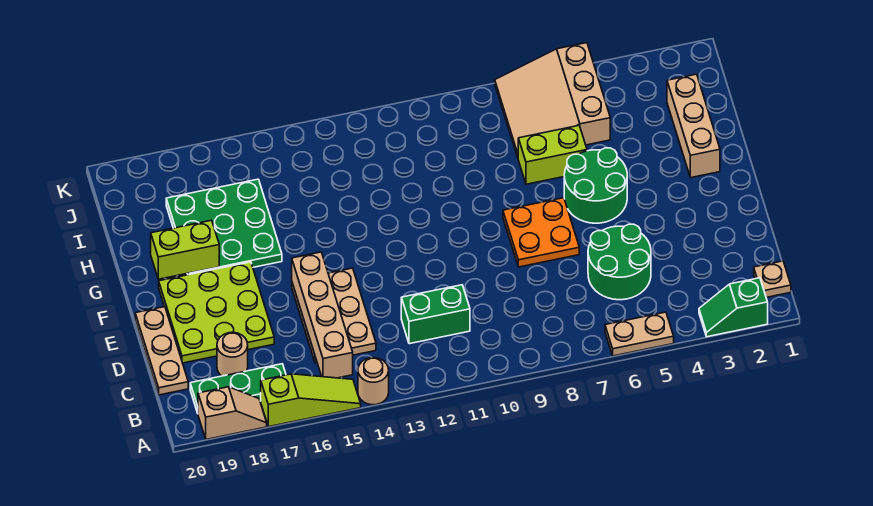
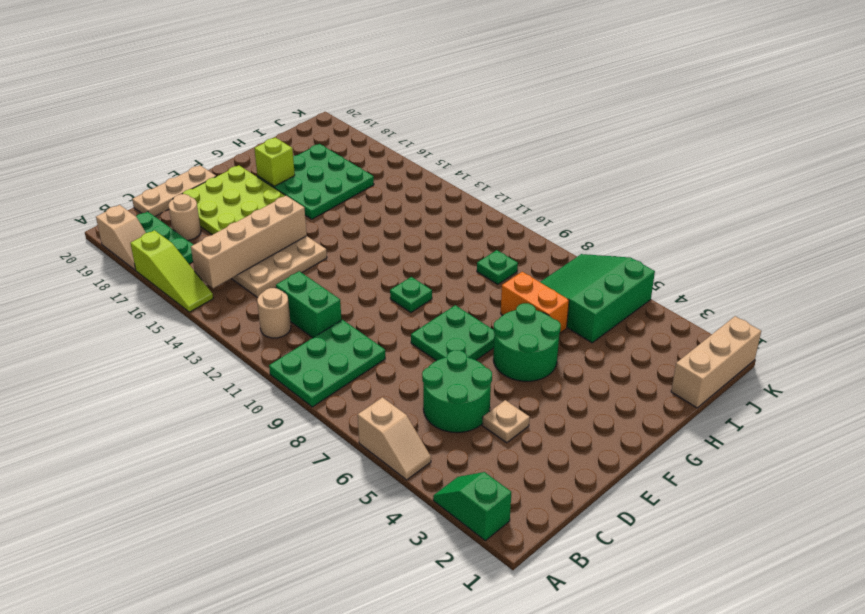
tan 1x2 plate [605,312,674,356] -> tan 1x2 slope [358,397,431,480]
none -> green 2x3 plate [269,320,385,407]
tan 1x1 round brick [358,358,389,405] -> tan 1x1 round brick moved to [257,288,291,338]
tan 1x1 plate [754,261,791,297] -> tan 1x1 plate moved to [482,400,530,443]
orange 2x2 plate [503,198,579,267] -> green 2x2 plate [411,305,494,361]
none -> green 1x1 plate [390,277,432,312]
tan 1x3 brick [667,74,720,178] -> tan 1x3 brick moved to [671,316,761,408]
lime 1x2 brick [151,220,219,279] -> lime 1x1 brick [254,138,295,186]
lime 1x2 brick [518,126,587,184] -> orange 1x2 brick [501,272,569,333]
tan 3x3 slope [495,43,610,157] -> green 3x3 slope [540,254,655,343]
none -> green 1x1 plate [477,250,518,284]

